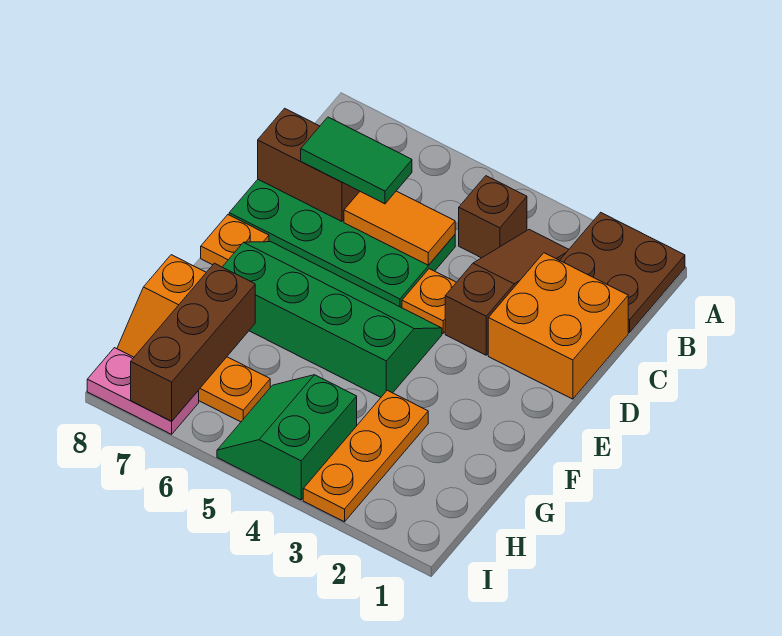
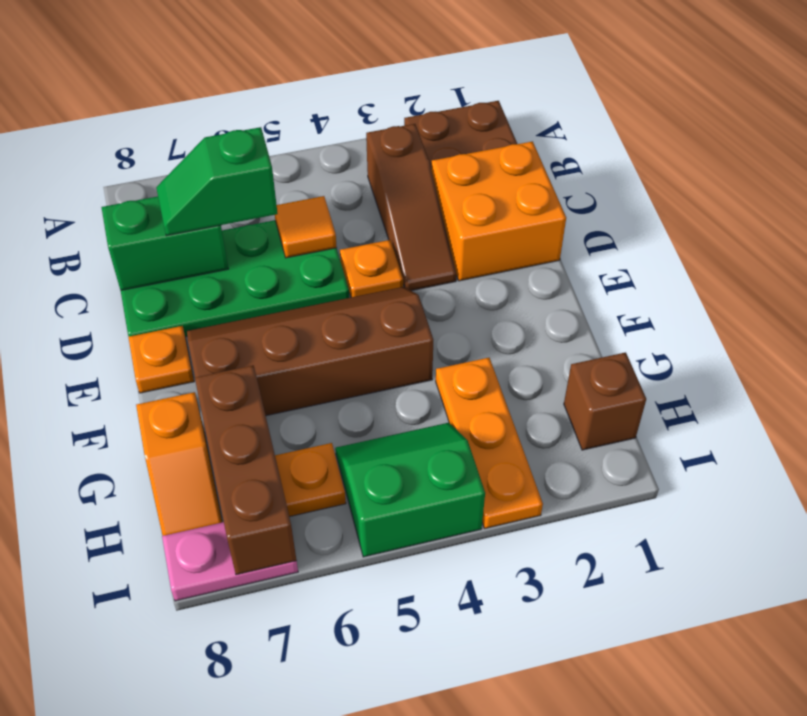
brown 1x3 slope [445,230,569,355] -> brown 1x3 slope turned to [366,124,456,291]
brown 1x1 brick [459,176,527,258] -> brown 1x1 brick moved to [564,352,646,450]
orange 1x2 tile [344,191,455,265] -> orange 1x1 tile [275,196,337,258]
green 1x2 tile [301,117,412,204] -> green 1x2 slope [156,127,278,236]
brown 1x2 brick [258,108,360,222] -> green 1x2 brick [101,196,228,290]
green 2x4 slope [223,242,442,397] -> brown 2x4 slope [187,287,433,416]
green 2x2 slope [217,375,357,500] -> green 2x2 slope turned to [335,423,485,557]

